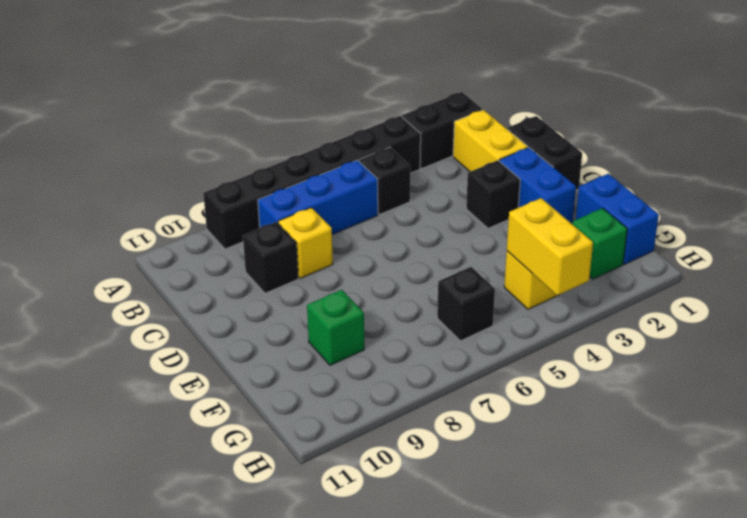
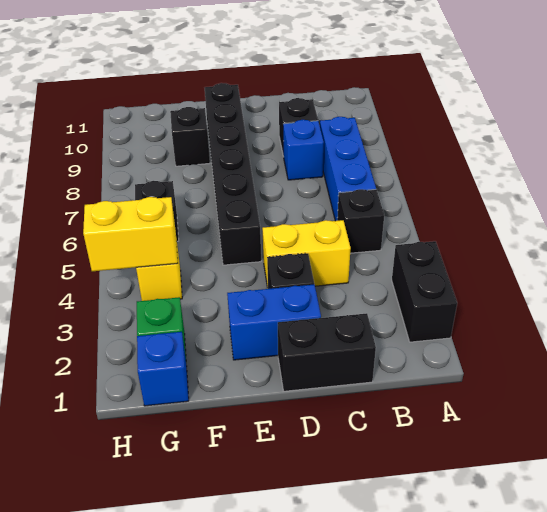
black 1x6 brick [203,116,421,249] -> black 1x6 brick moved to [205,83,261,265]
yellow 1x2 brick [453,110,528,172] -> yellow 1x2 brick moved to [262,220,351,288]
yellow 1x1 brick [278,208,333,278] -> blue 1x1 brick [283,120,324,180]
blue 1x2 brick [576,174,659,264] -> blue 1x1 brick [137,332,189,406]
green 1x1 brick [307,290,364,365] -> black 1x1 brick [170,107,210,166]

